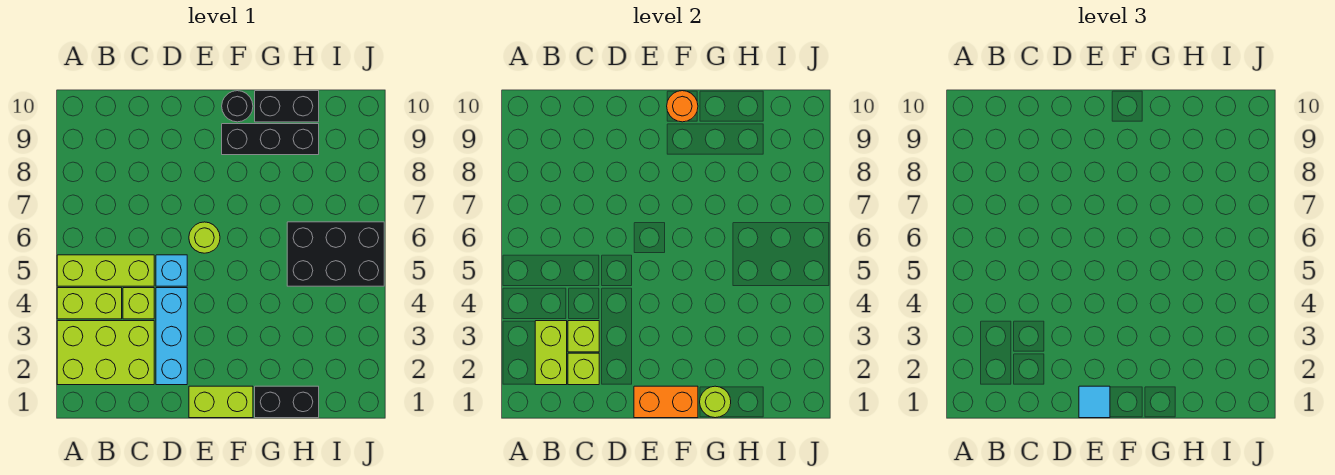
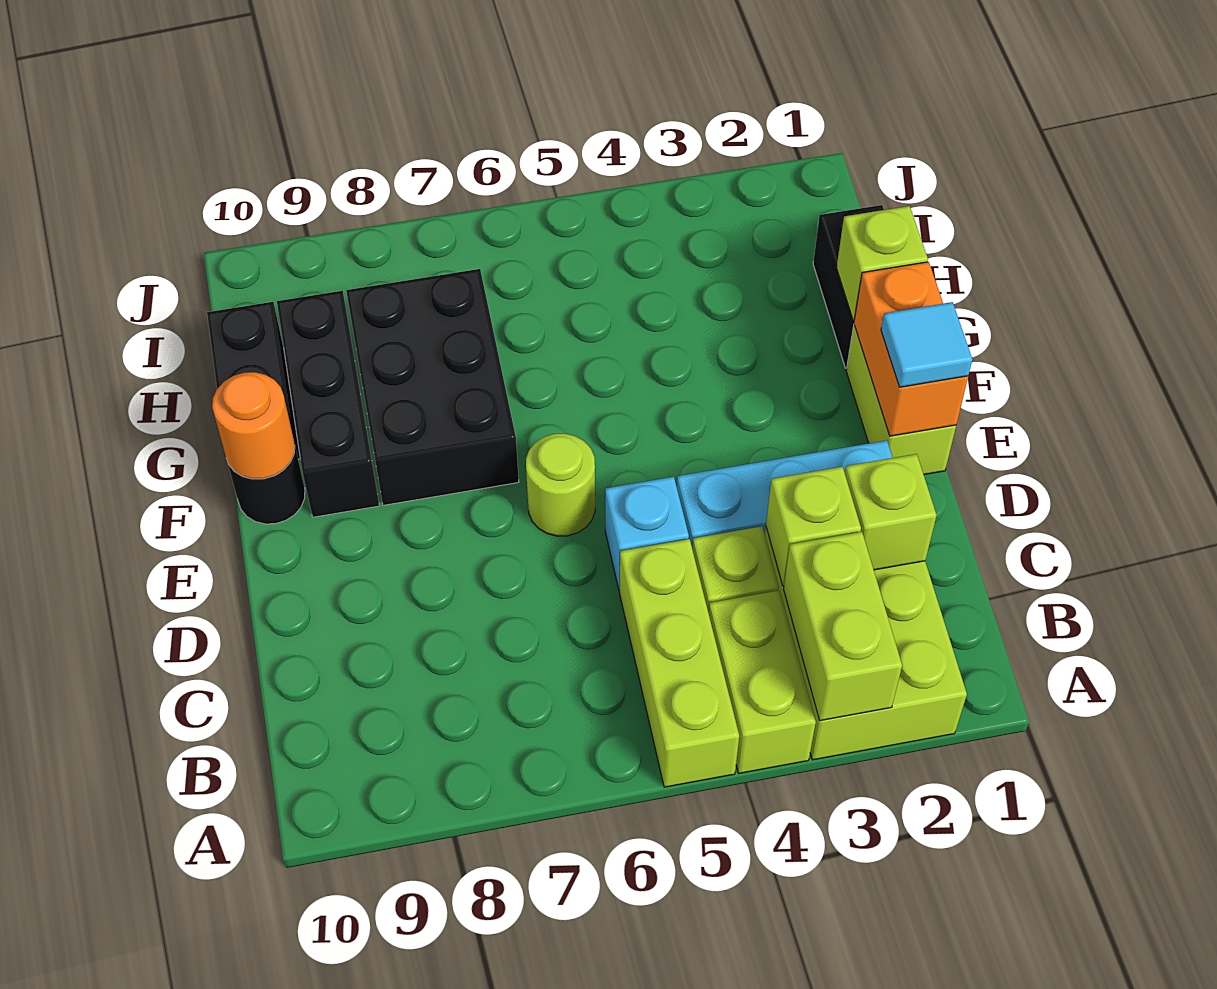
lime 1x2 brick [535,321,567,385] -> lime 1x2 brick turned to [783,532,902,721]
lime 1x1 round brick [700,386,731,418] -> lime 1x1 brick [837,206,928,320]
black 2x3 brick [287,222,384,286] -> black 2x3 brick moved to [346,269,519,505]

